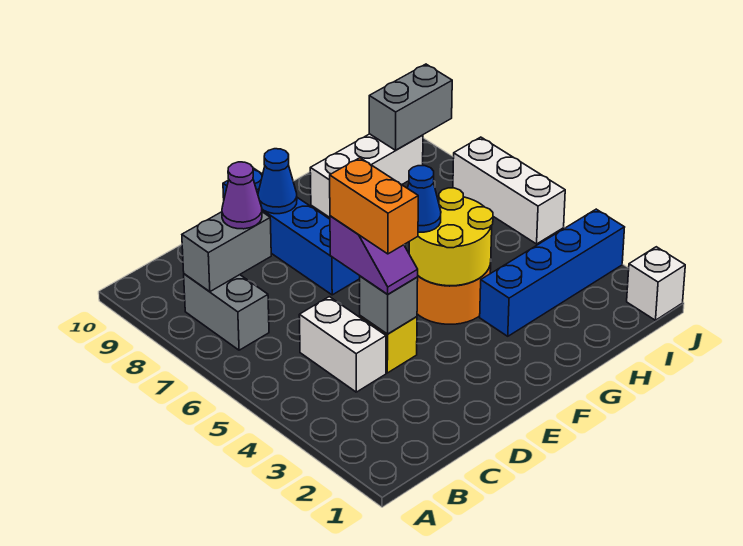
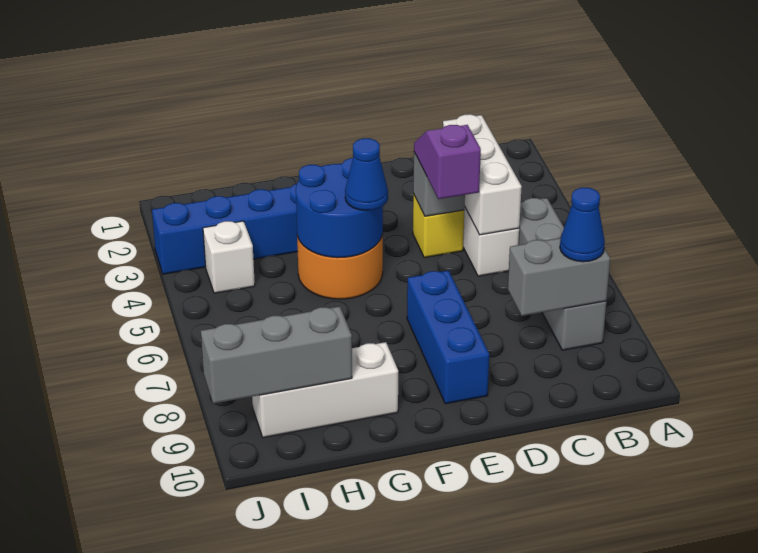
grey 1x2 brick [184,274,269,350] -> grey 1x4 brick [518,198,606,350]
purple 1x1 cone [222,162,262,229] -> none
orange 1x2 brick [330,158,418,254] -> none
blue 1x4 brick [223,168,360,295] -> blue 1x3 brick [407,271,489,404]
blue 1x1 cone [258,149,297,214] -> blue 1x1 cone moved to [560,188,605,262]
yellow 2x2 round brick [409,188,493,286] -> blue 2x2 round brick [296,158,383,258]
grey 1x2 brick [369,64,452,150] -> grey 1x3 brick [201,306,352,404]
white 1x1 brick [627,247,685,320] -> white 1x1 brick moved to [203,221,255,293]
white 1x3 brick [453,137,565,244] -> white 1x3 brick moved to [443,114,522,235]

